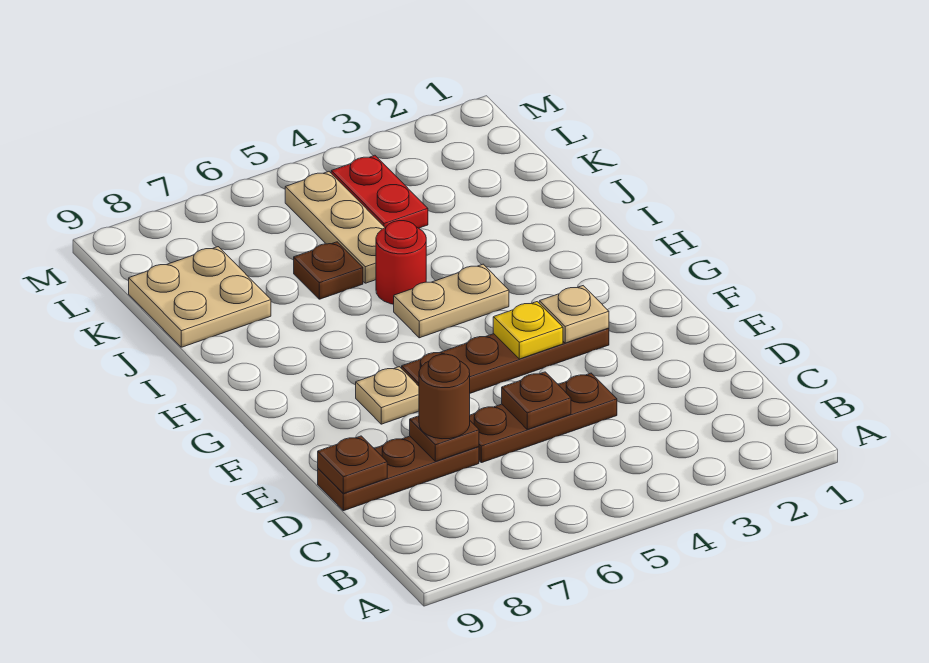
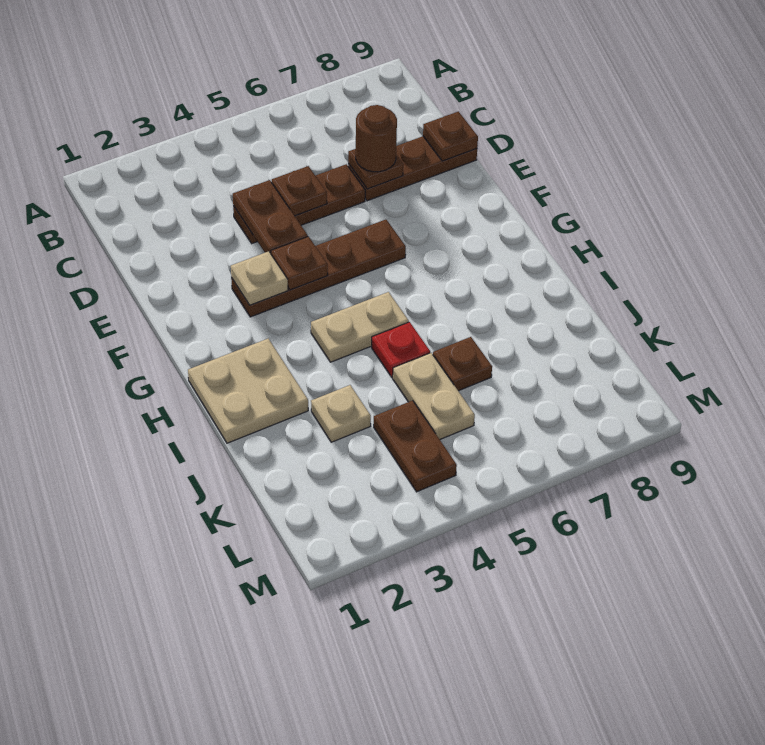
none -> brown 1x2 plate [233,180,308,254]
yellow 1x1 plate [493,302,563,359] -> brown 1x1 plate [271,236,328,290]
tan 1x1 plate [356,367,419,424] -> tan 1x1 plate moved to [311,385,371,442]
red 1x1 round brick [376,221,426,304] -> red 1x1 plate [372,322,430,377]
tan 1x3 plate [285,172,385,283] -> tan 1x2 plate [393,353,475,439]
tan 2x2 plate [129,247,271,347] -> tan 2x2 plate moved to [188,339,308,443]
red 1x2 plate [331,155,428,228] -> brown 1x2 plate [374,400,457,492]

